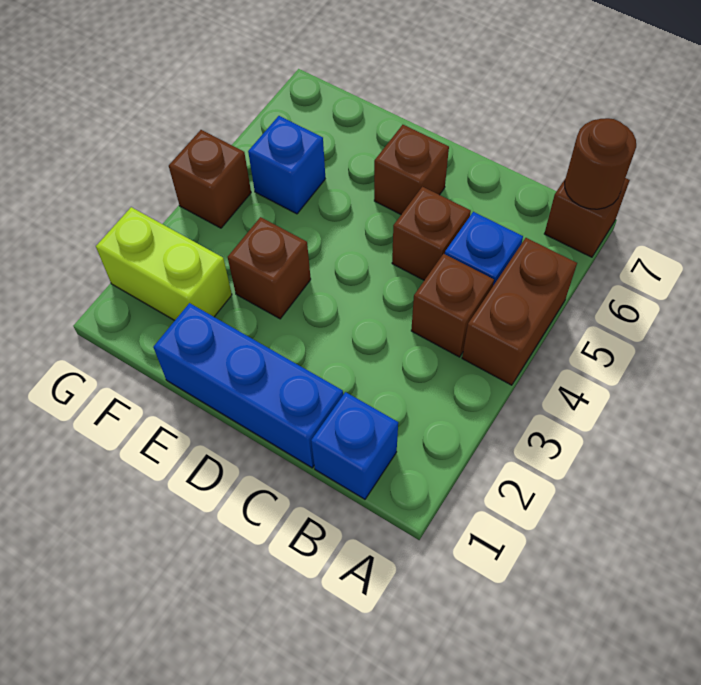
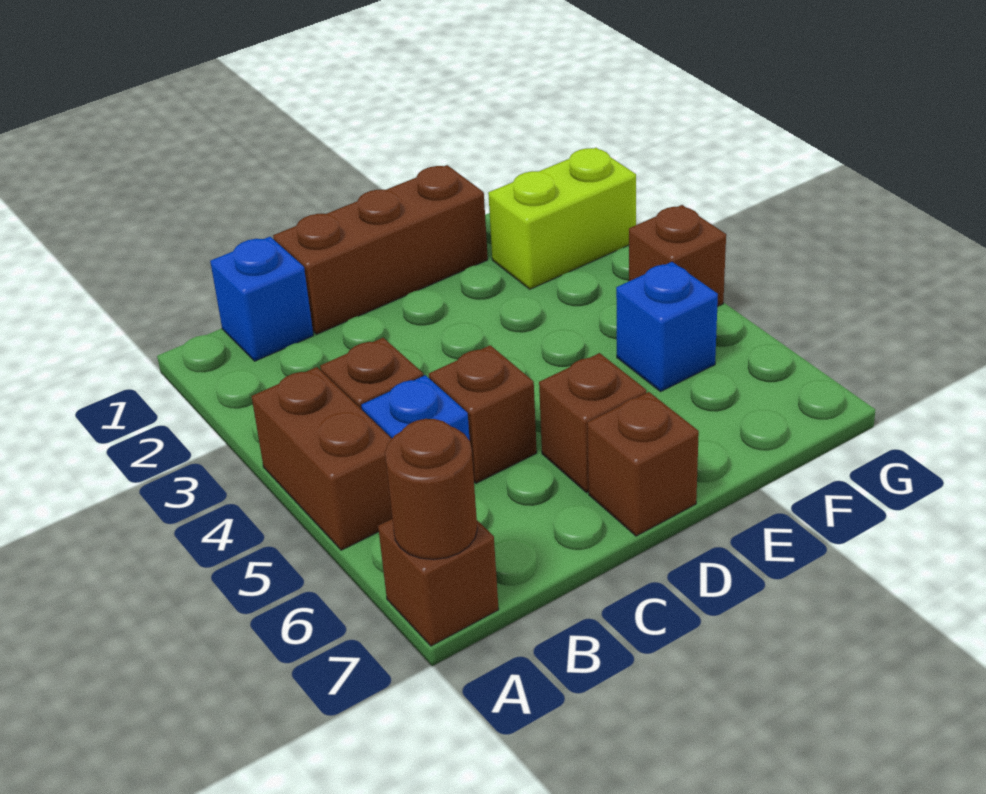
blue 1x3 brick [153,303,343,468] -> brown 1x3 brick [273,165,488,334]
brown 1x1 brick [228,217,311,319] -> brown 1x1 brick moved to [587,392,699,536]

